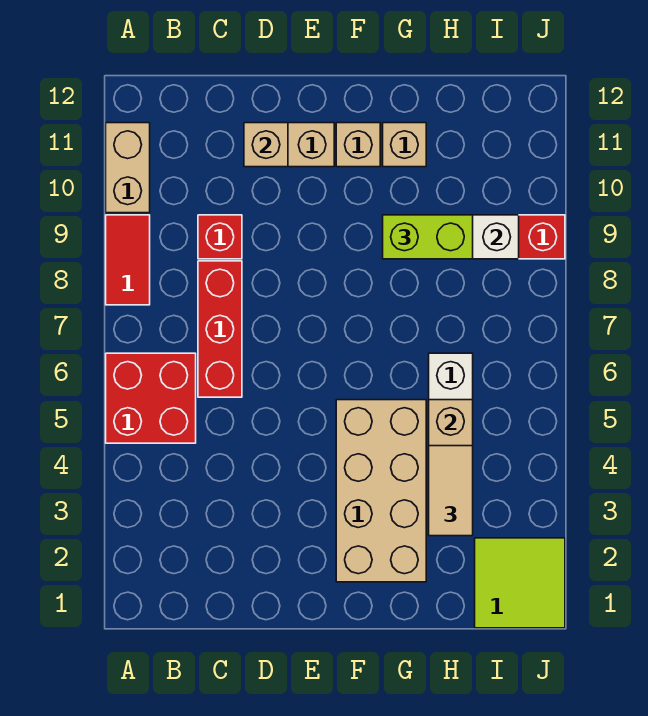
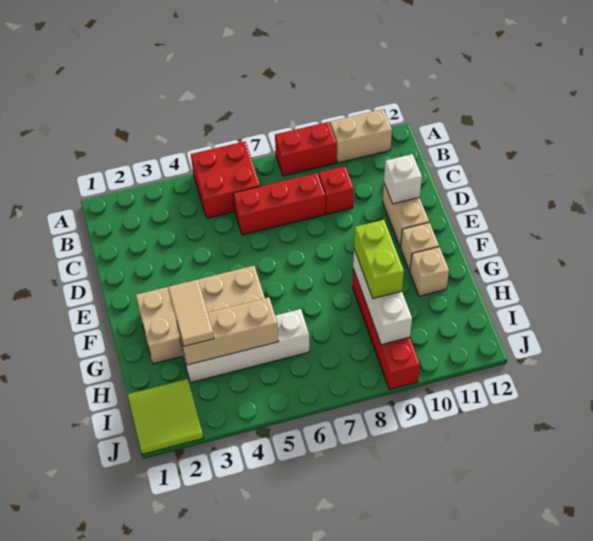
red 1x2 tile [106,215,150,305] -> red 1x2 brick [275,122,337,176]
tan 1x1 brick [244,123,288,167] -> white 1x1 brick [384,154,422,204]
tan 1x2 tile [429,446,473,536] -> tan 1x2 tile turned to [168,280,214,346]

